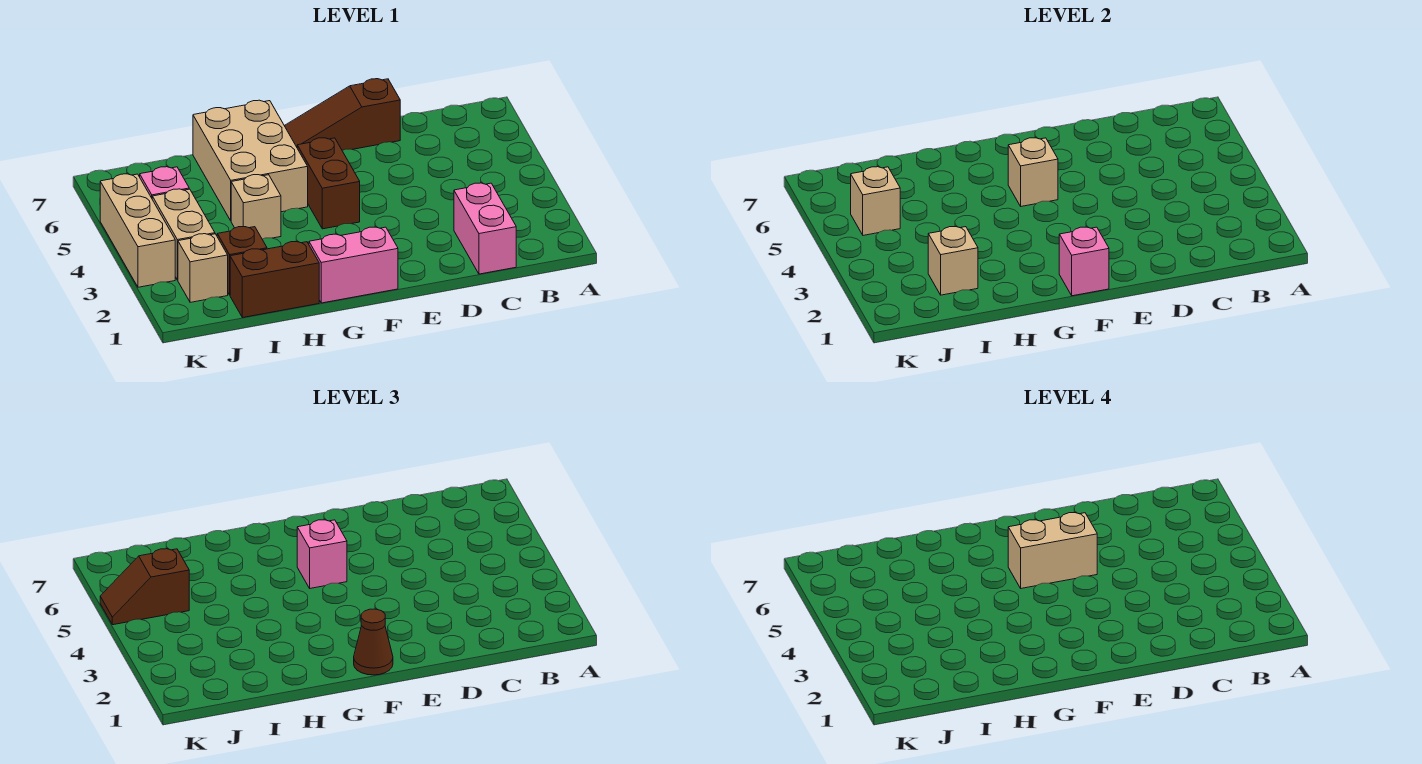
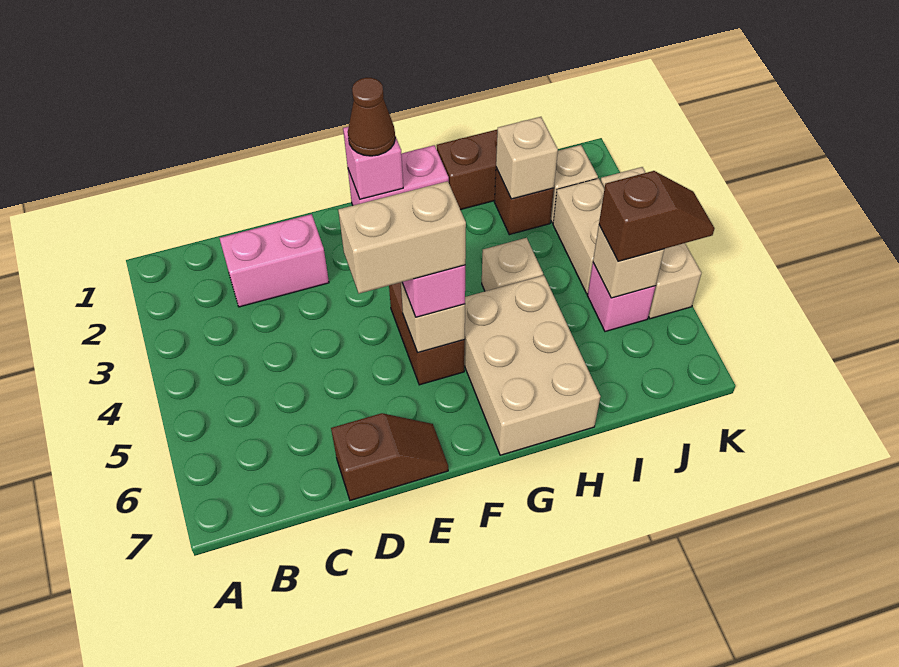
pink 1x2 brick [454,183,516,274] -> pink 1x2 brick turned to [220,214,329,307]
brown 1x3 slope [285,79,400,150] -> brown 1x2 slope [331,413,448,500]

